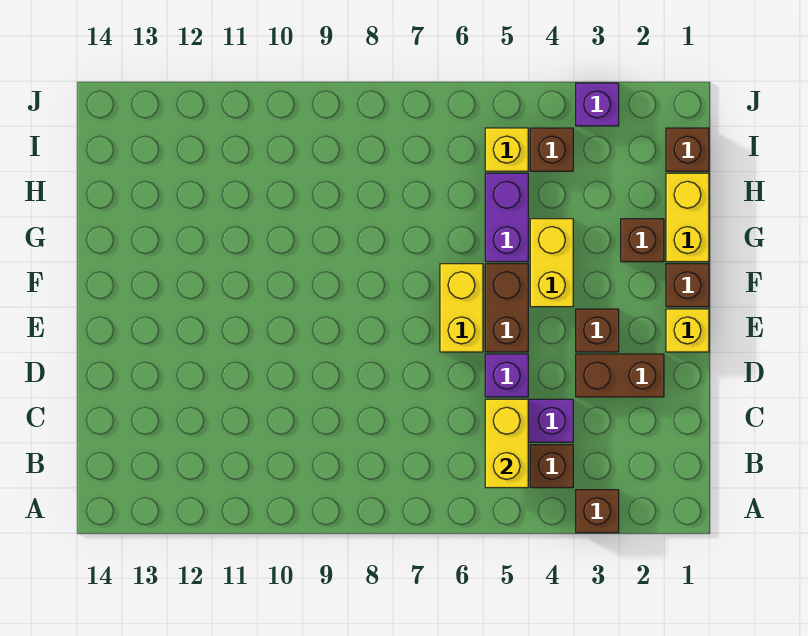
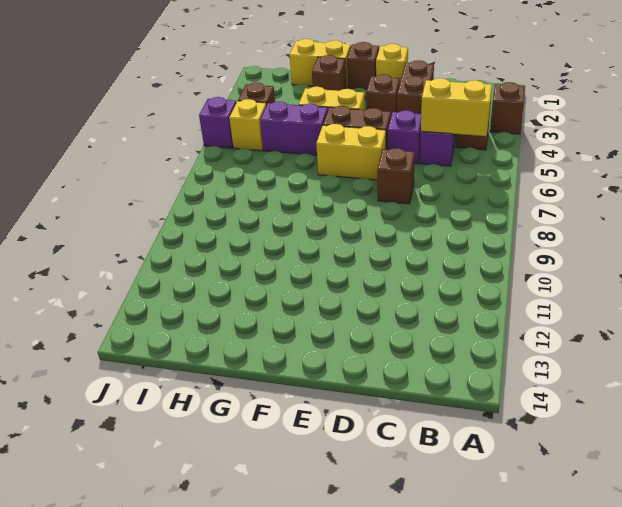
brown 1x1 brick [666,128,709,171] -> brown 1x1 brick moved to [377,148,415,204]
purple 1x1 brick [576,83,619,126] -> purple 1x1 brick moved to [199,97,236,148]

